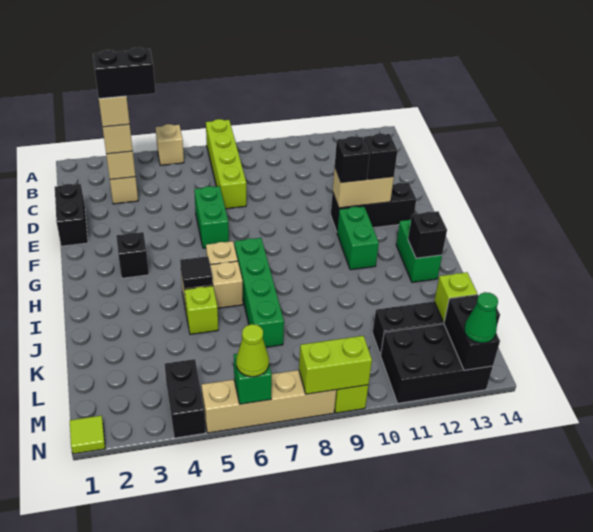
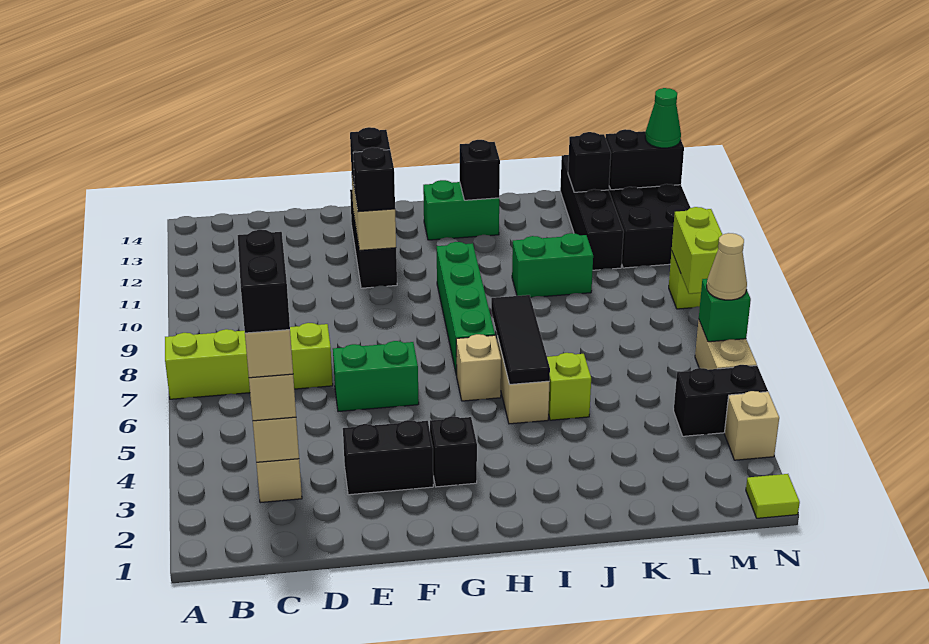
tan 1x1 brick [156,124,184,165] -> tan 1x1 brick moved to [724,391,779,460]
black 1x2 brick [55,184,88,246] -> black 1x2 brick moved to [343,420,433,495]
green 1x2 brick [337,206,379,270] -> green 1x2 brick moved to [512,233,593,298]
green 1x4 brick [235,238,284,347] -> green 1x4 brick turned to [437,242,495,375]
black 1x1 tile [180,256,213,288] -> black 1x3 tile [491,295,550,385]
lime 1x1 brick [434,272,477,323] -> black 1x1 brick [568,132,611,192]
tan 1x4 brick [202,370,336,433] -> tan 1x2 brick [695,320,757,370]
lime 1x1 cone [236,324,269,377] -> tan 1x1 cone [707,233,747,300]

